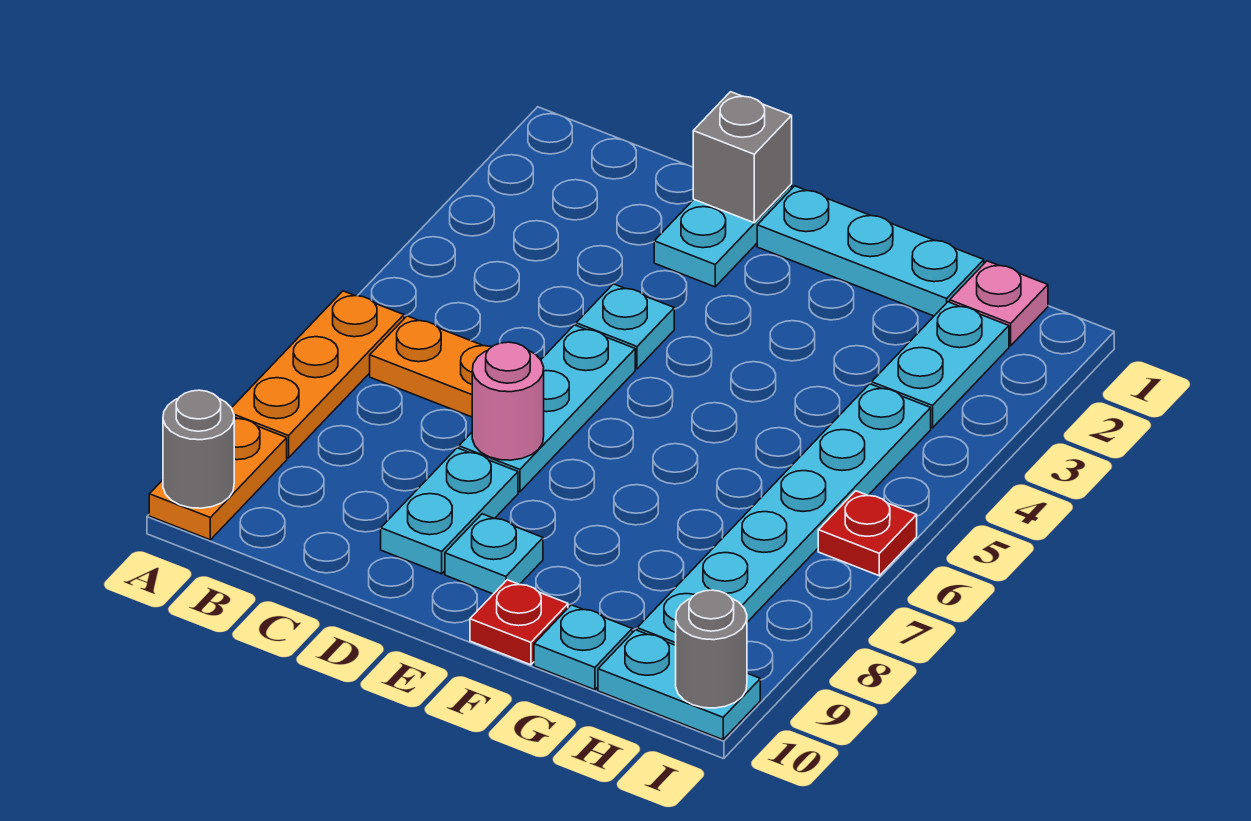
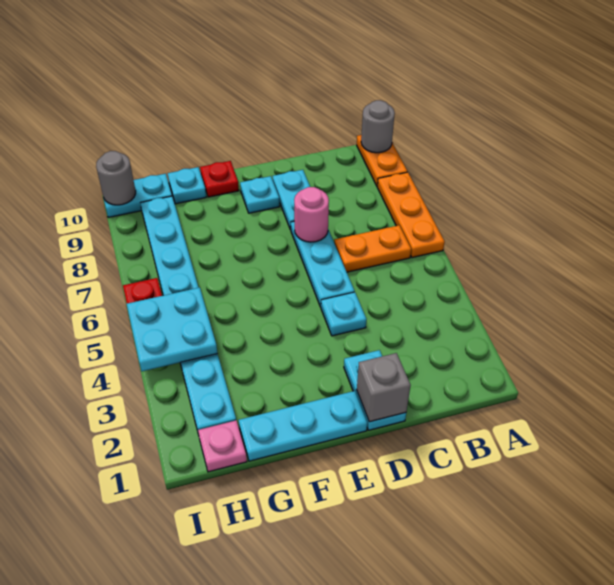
none -> cyan 2x2 plate [127,288,218,371]

